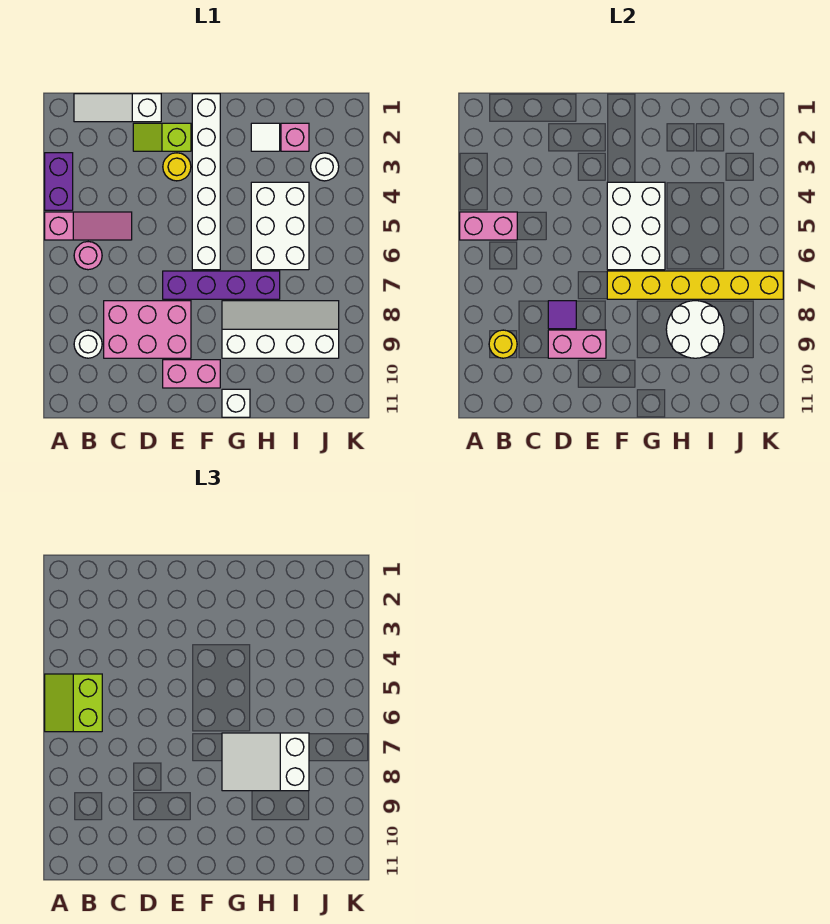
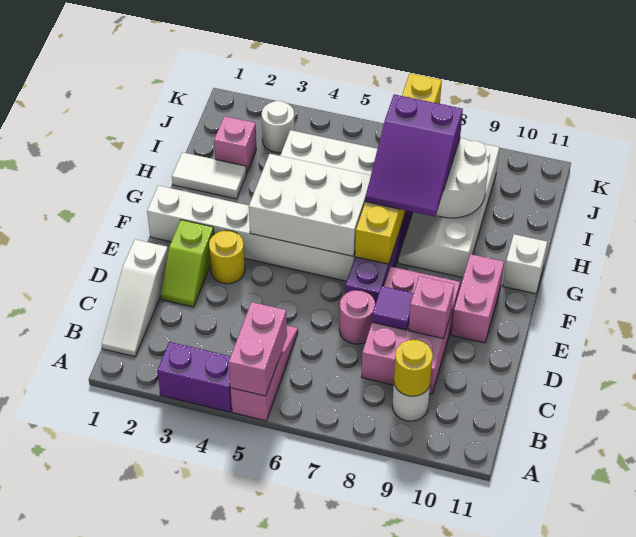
lime 2x2 slope [45,674,102,732] -> none
pink 1x1 round brick [74,242,102,270] -> pink 1x1 round brick moved to [339,290,375,344]
pink 1x2 brick [548,330,606,358] -> pink 1x1 brick [409,276,454,339]
white 2x3 slope [222,733,309,791] -> purple 2x3 slope [365,94,463,217]
white 1x1 tile [251,123,280,151] -> white 1x2 tile [172,152,247,199]

